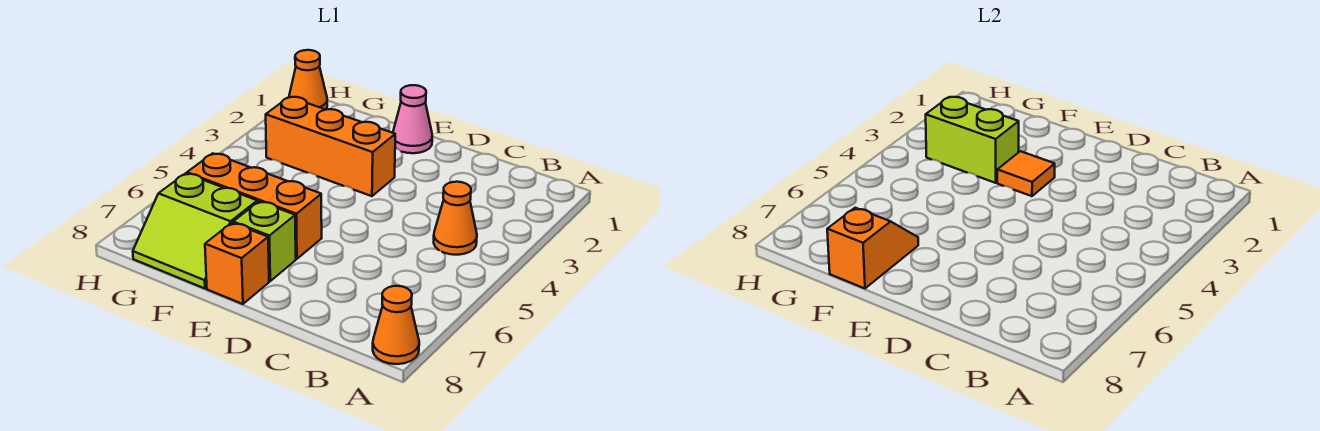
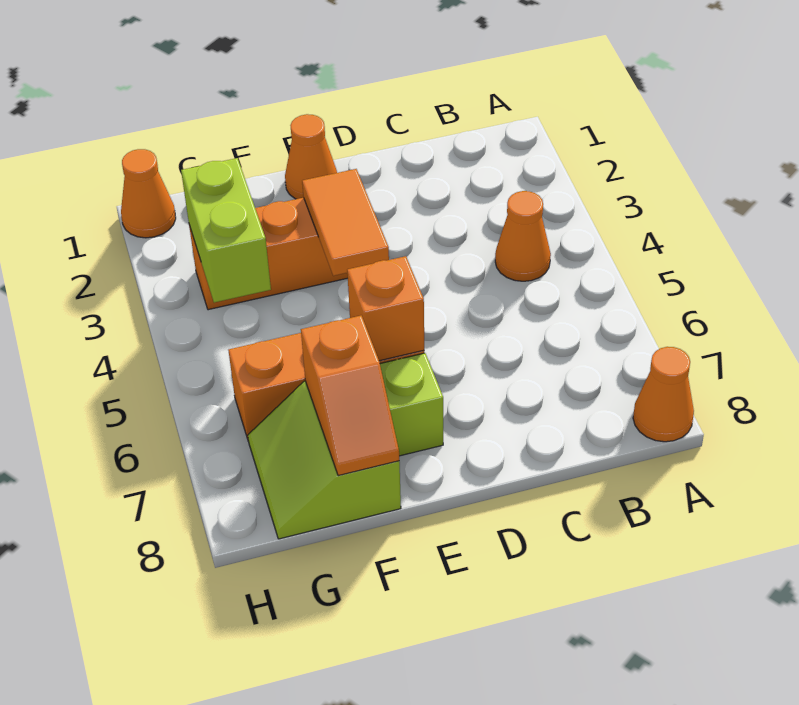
pink 1x1 cone [393,85,432,153] -> orange 1x1 cone [285,114,337,199]
orange 1x1 tile [997,151,1055,196] -> orange 1x2 tile [302,169,389,276]
orange 1x1 brick [205,223,269,304] -> orange 1x1 brick moved to [347,256,424,361]
lime 1x2 brick [926,97,1019,183] -> lime 1x2 brick turned to [181,158,271,303]
lime 2x2 slope [133,173,257,288] -> lime 2x2 slope turned to [248,381,401,539]
orange 1x2 slope [827,208,918,288] -> orange 1x2 slope turned to [301,316,399,476]

